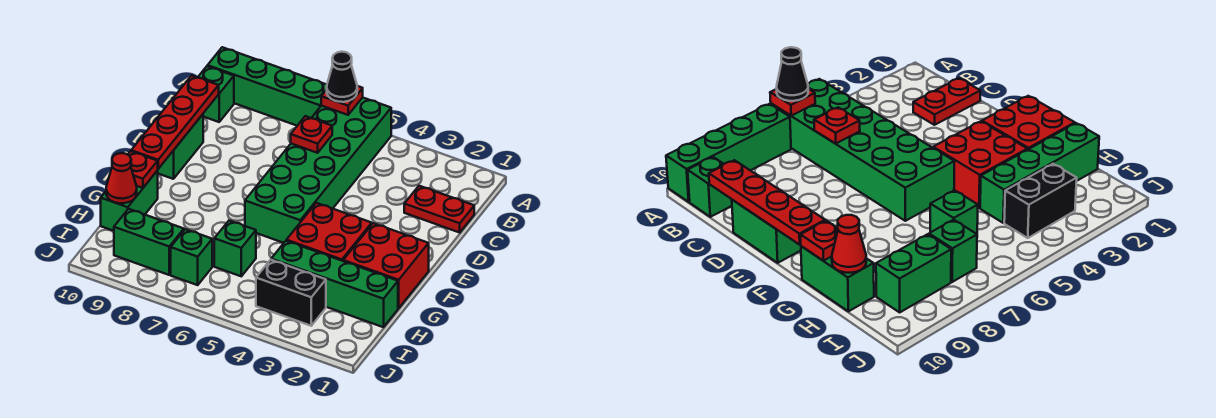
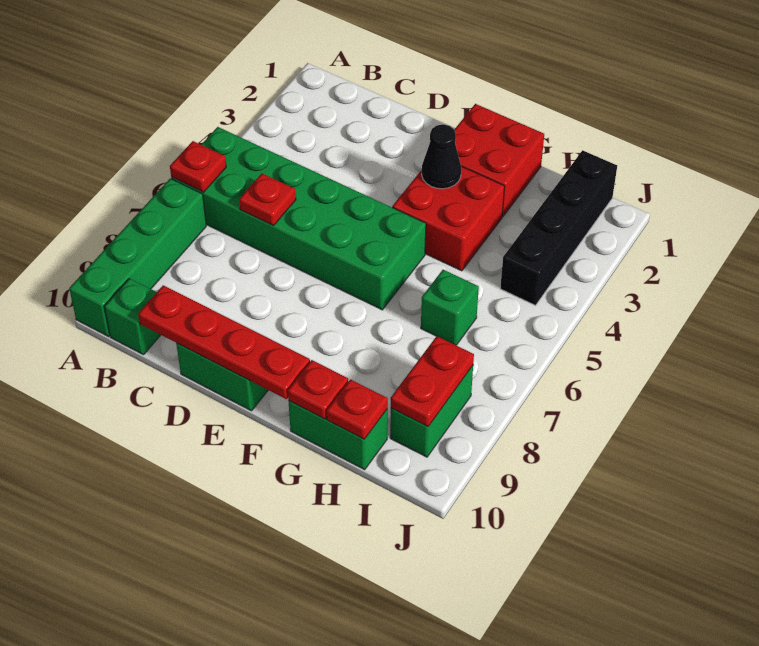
black 1x1 cone [327,52,357,102] -> black 1x1 cone moved to [422,124,461,189]
red 1x2 plate [404,186,474,233] -> red 1x2 plate moved to [391,336,474,427]
green 1x4 brick [271,241,398,327] -> none
red 1x1 cone [106,153,137,203] -> red 1x1 plate [327,379,388,439]
black 1x2 brick [256,260,326,326] -> black 1x4 brick [500,150,617,305]
green 1x1 brick [171,229,212,285] -> none

